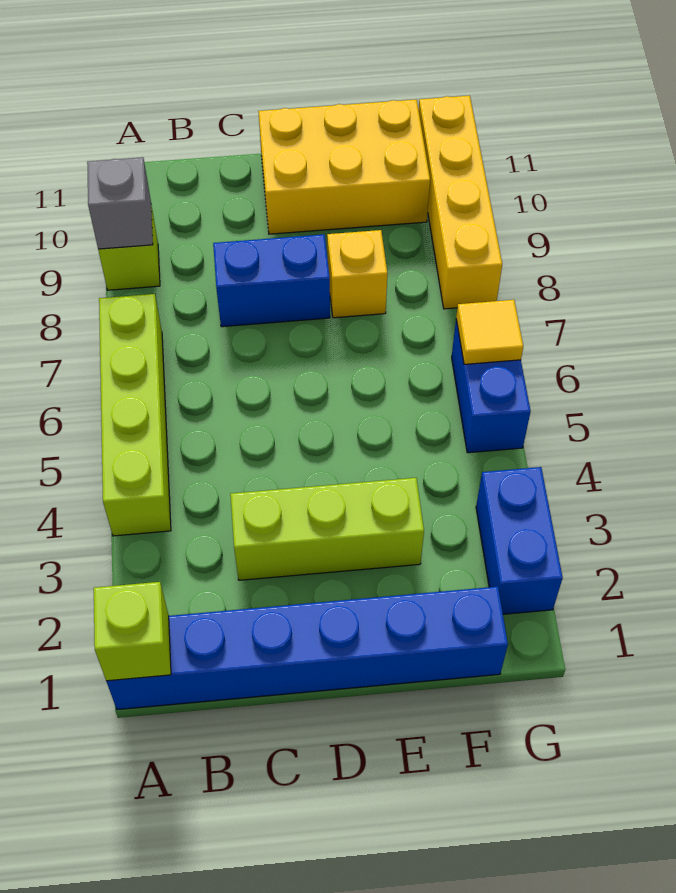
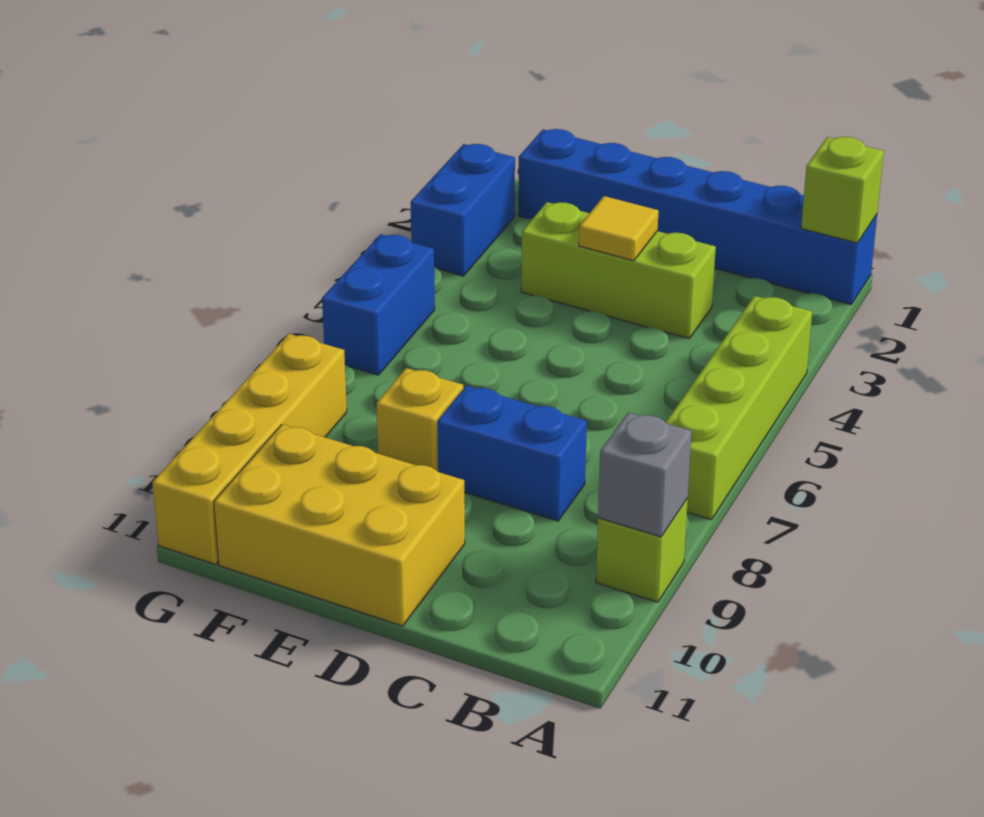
yellow 1x1 tile [456,300,523,364] -> yellow 1x1 tile moved to [579,196,658,261]

